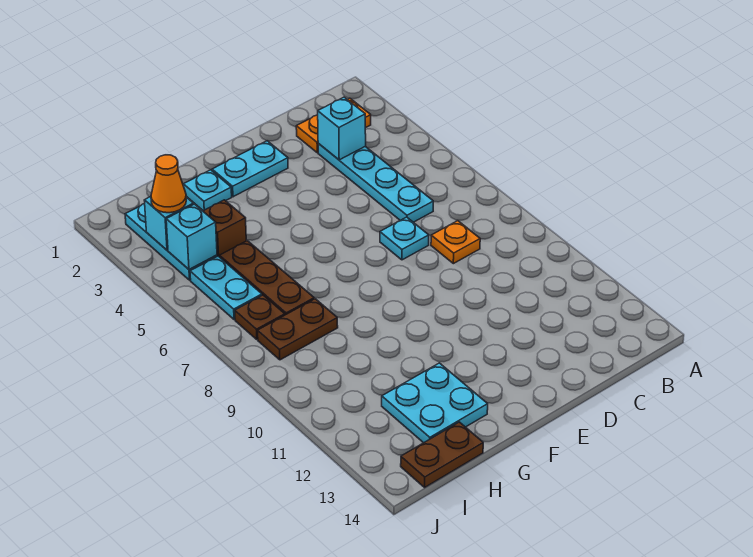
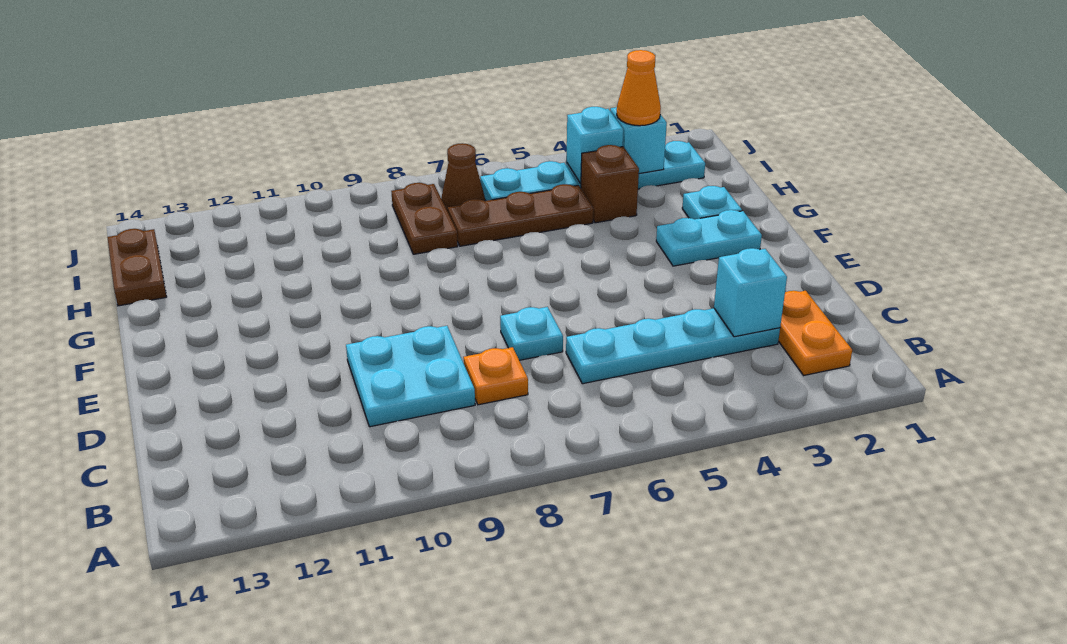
cyan 1x2 plate [212,141,288,197] -> cyan 1x2 plate turned to [656,210,762,266]
cyan 2x2 plate [382,363,488,443] -> cyan 2x2 plate moved to [346,326,475,427]
brown 1x1 plate [235,295,285,340] -> brown 1x1 cone [441,143,485,212]

